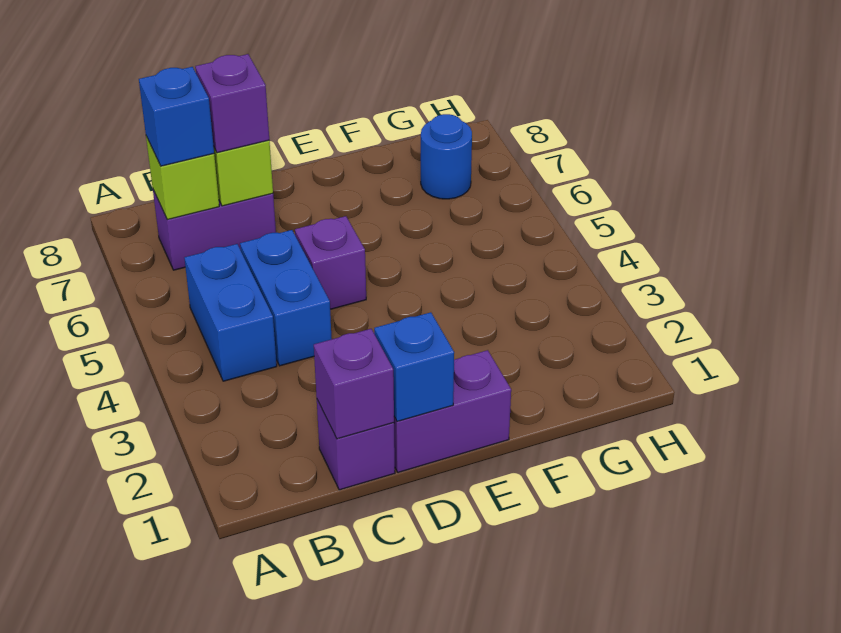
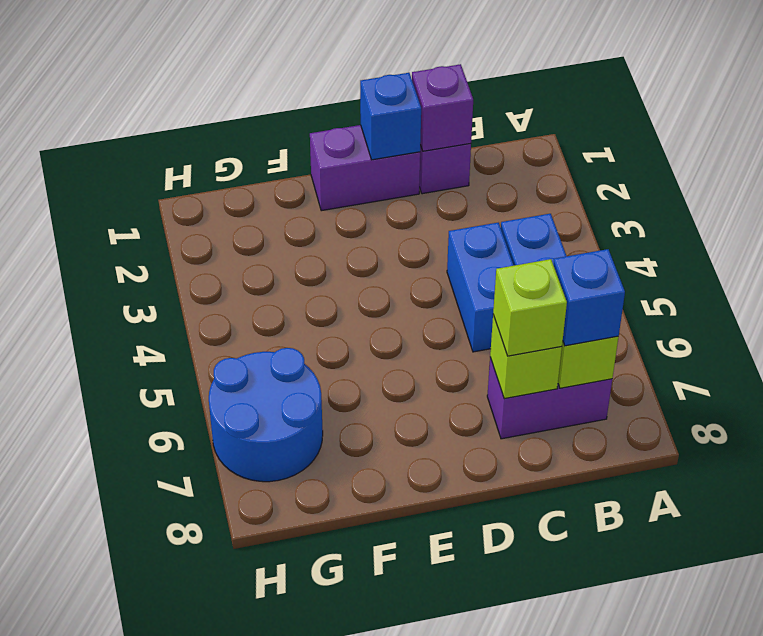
purple 1x1 brick [195,54,269,153] -> lime 1x1 brick [493,259,567,356]
purple 1x1 brick [295,216,366,309] -> none
blue 1x1 round brick [421,114,472,199] -> blue 2x2 round brick [209,348,323,482]

